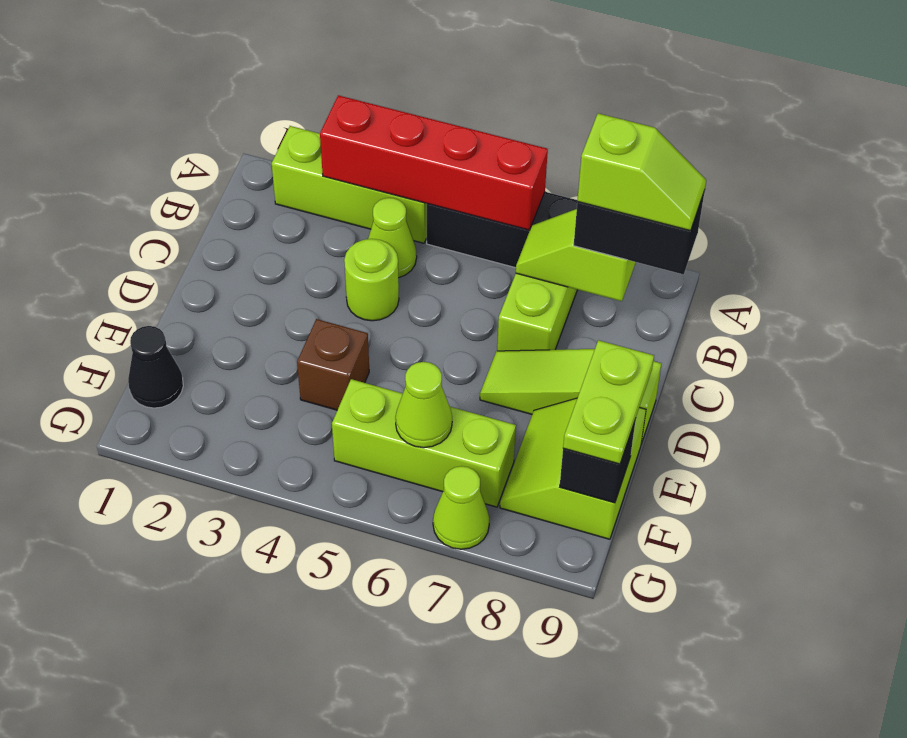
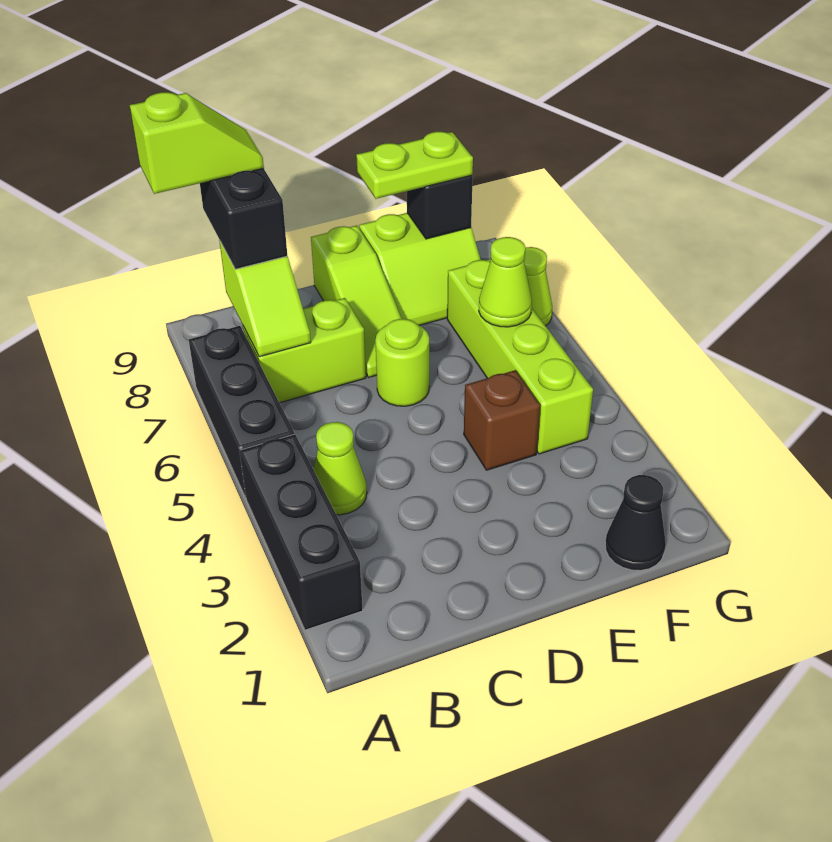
lime 1x3 brick [272,126,427,243] -> black 1x3 brick [240,434,363,630]
red 1x4 brick [320,95,548,230] -> none
lime 1x2 slope [577,113,706,231] -> lime 1x2 slope turned to [130,92,264,194]
lime 1x1 round brick [344,239,399,321] -> lime 1x1 round brick moved to [375,319,429,406]
lime 1x3 brick [332,379,516,507] -> lime 1x4 brick [447,259,593,454]

